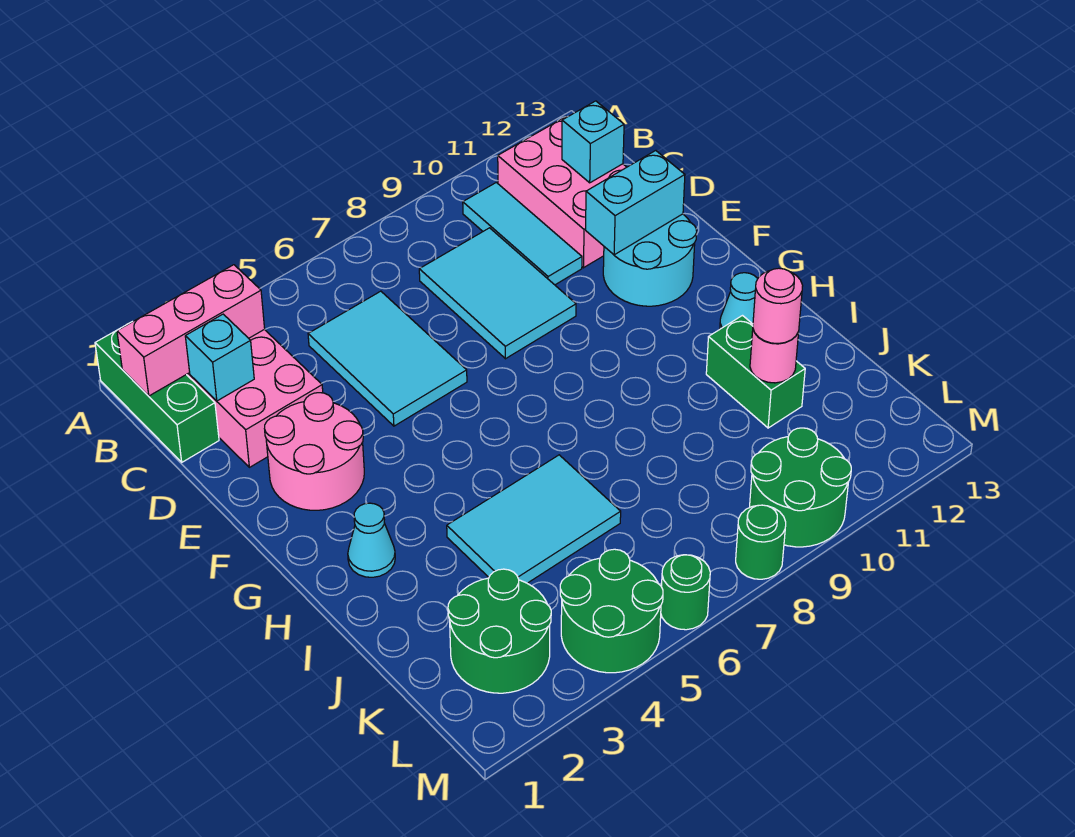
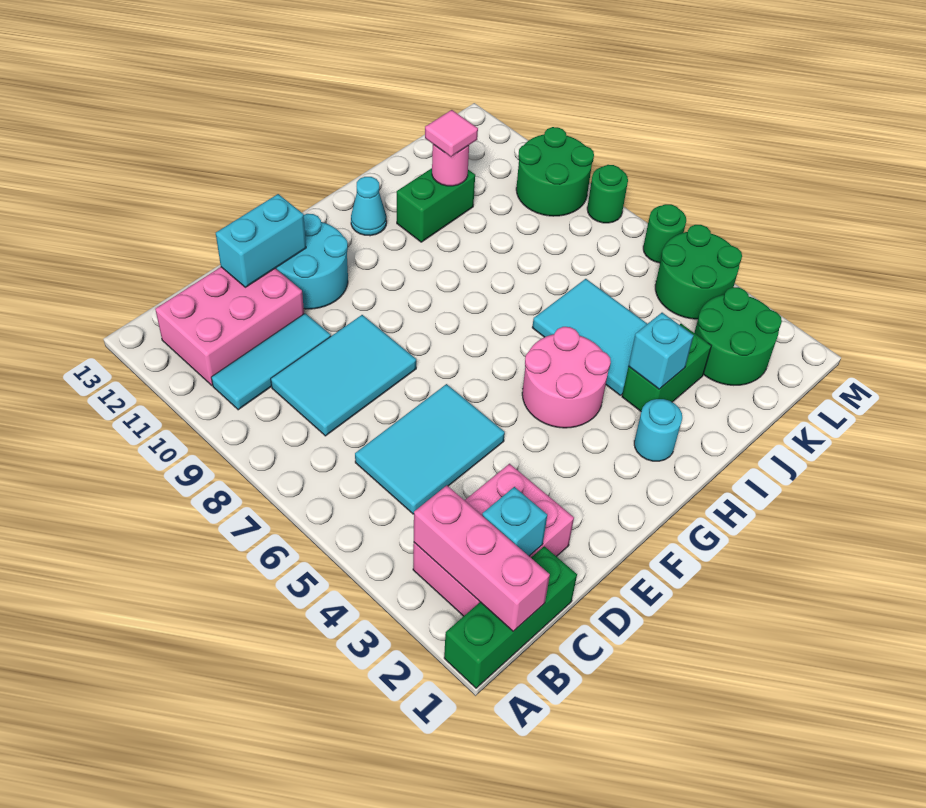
cyan 1x1 brick [562,101,624,183] -> cyan 1x1 brick moved to [629,313,694,389]
pink 2x2 round brick [264,393,364,510] -> pink 2x2 round brick moved to [522,327,611,428]
cyan 1x2 brick [586,151,685,255] -> cyan 1x2 brick turned to [216,194,306,287]
cyan 1x1 cone [348,503,395,577] -> cyan 1x1 round brick [634,399,682,461]
none -> green 1x2 brick [622,324,711,411]
pink 1x1 round brick [753,268,803,344] -> pink 1x1 tile [425,110,478,157]

